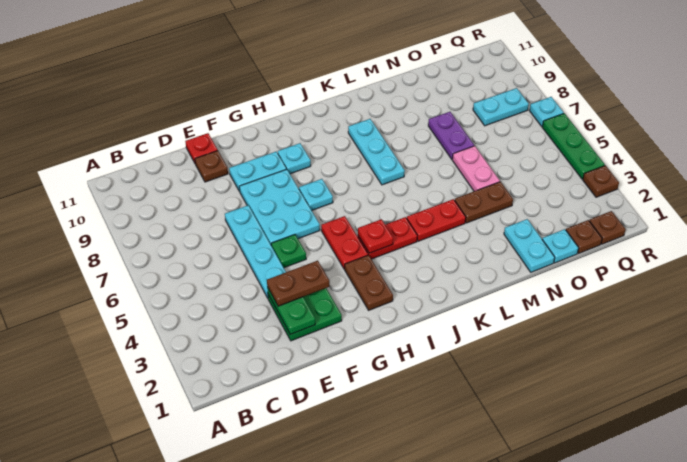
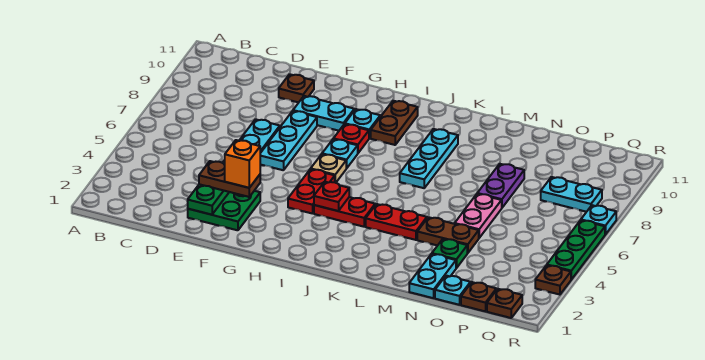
red 1x1 plate [185,133,218,164] -> red 1x1 plate moved to [333,124,369,153]
none -> orange 1x1 brick [225,140,260,188]
green 1x1 plate [271,235,306,268] -> green 1x1 plate moved to [432,239,467,268]
cyan 2x3 plate [239,169,320,244] -> cyan 1x3 plate [260,111,317,170]
brown 1x2 plate [345,255,393,310] -> brown 1x2 plate moved to [371,101,418,145]
none -> tan 1x1 plate [311,154,346,183]

